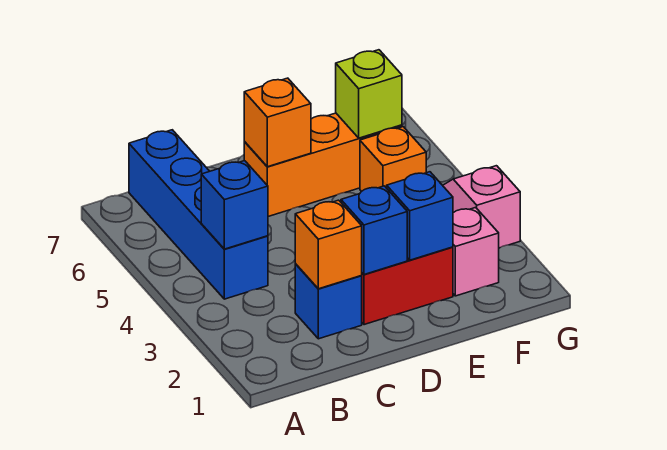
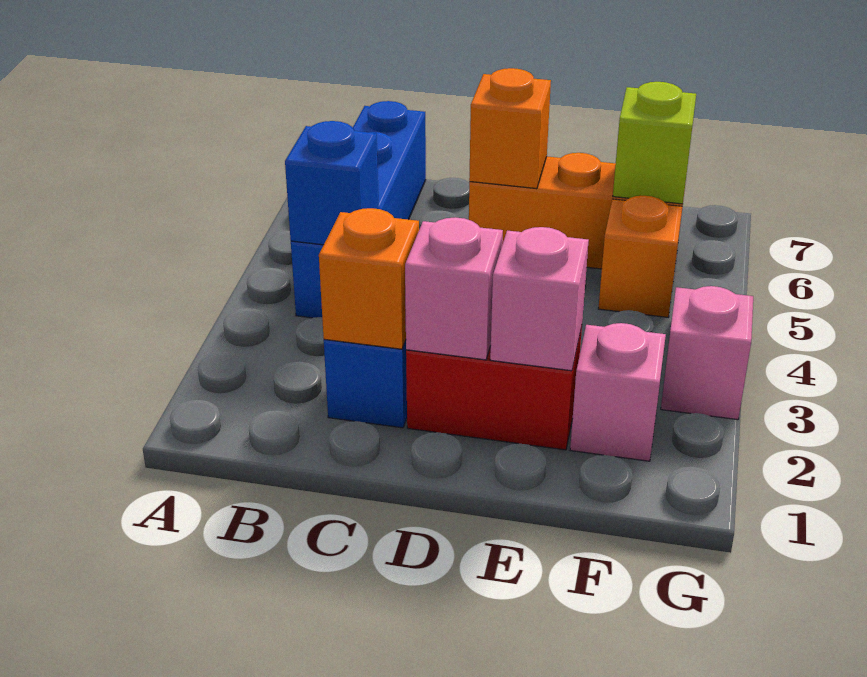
blue 1x1 brick [341,186,407,274] -> pink 1x1 brick [405,217,503,360]
blue 1x1 brick [387,172,453,260] -> pink 1x1 brick [490,227,589,371]

